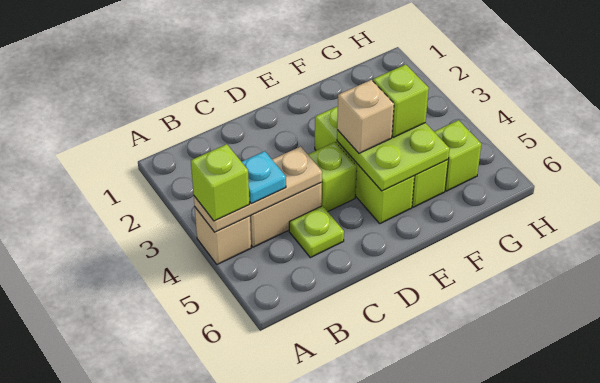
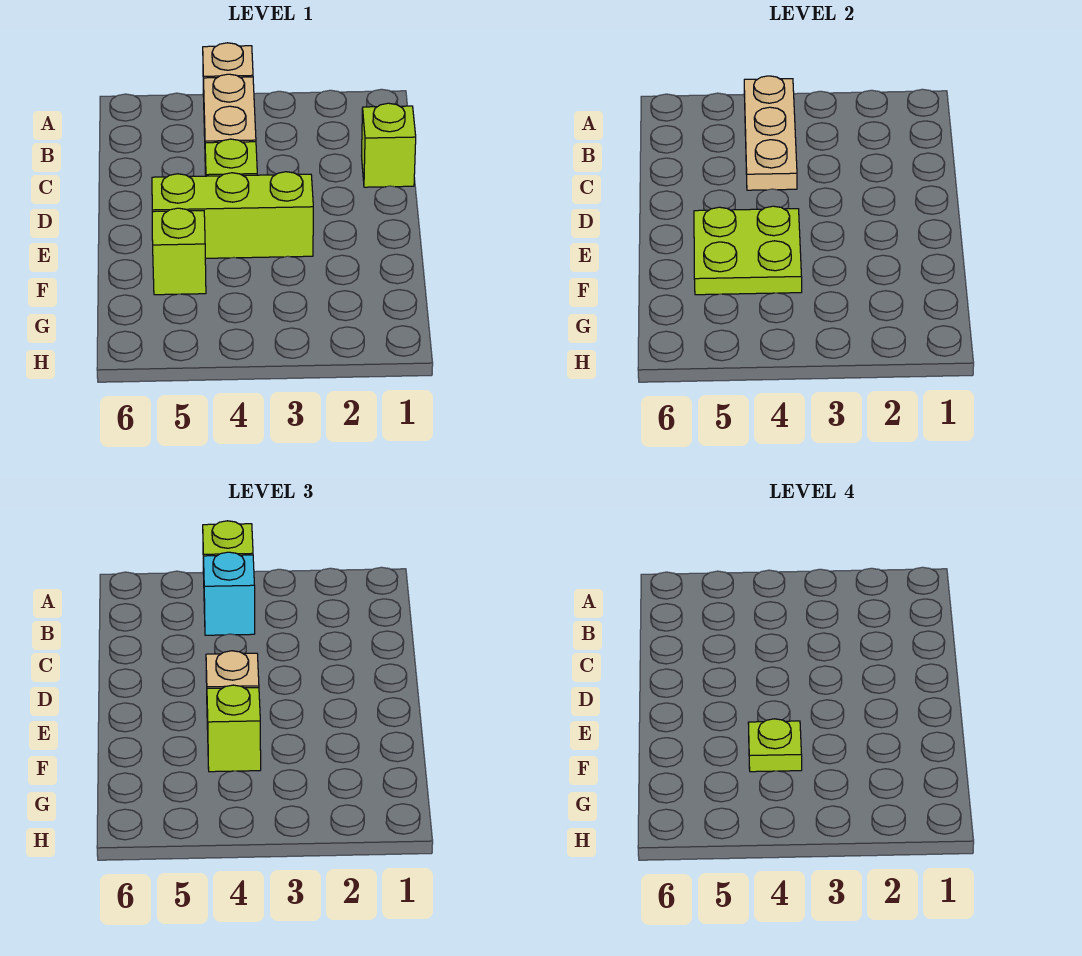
cyan 1x1 plate [242,151,286,204] -> cyan 1x1 brick [204,552,255,635]
lime 1x1 plate [289,206,344,258] -> lime 1x1 plate moved to [748,719,802,772]
lime 1x1 brick [434,120,481,191] -> lime 1x1 brick moved to [361,103,416,187]

